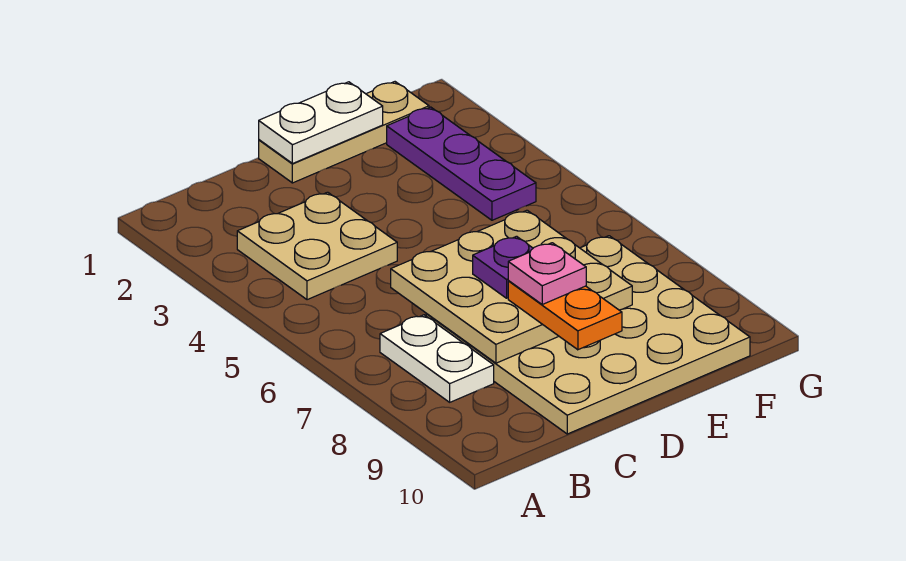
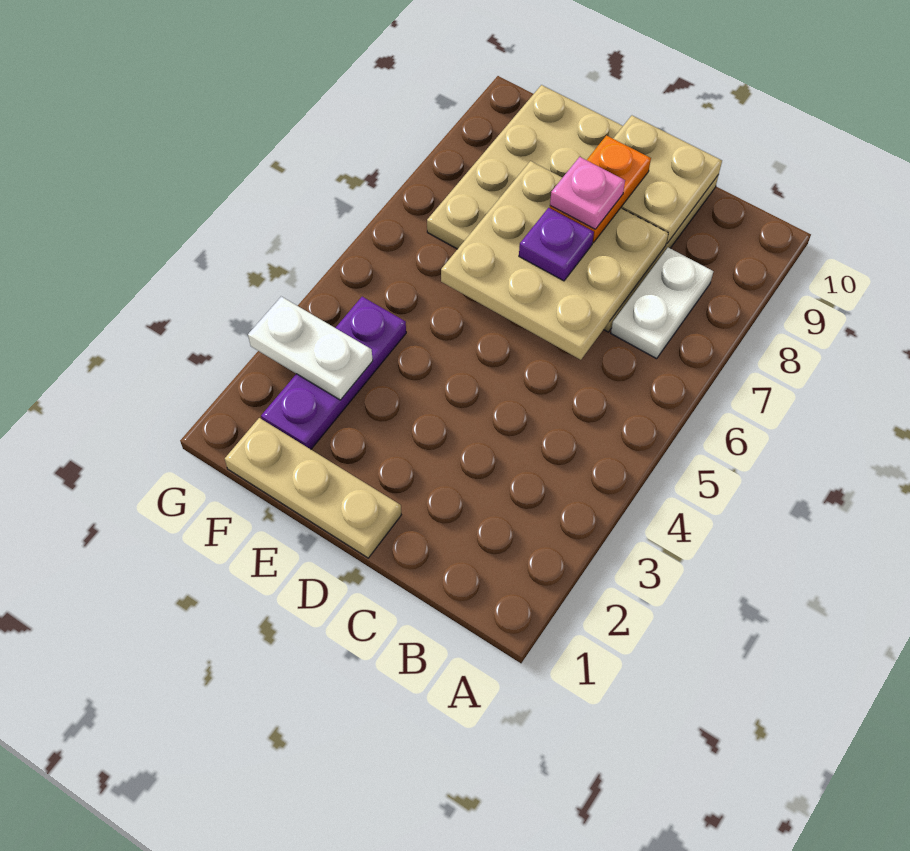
tan 2x2 plate [237,192,397,300] -> tan 2x2 plate moved to [613,116,722,244]
white 1x2 plate [259,82,383,164] -> white 1x2 plate moved to [248,297,373,400]

